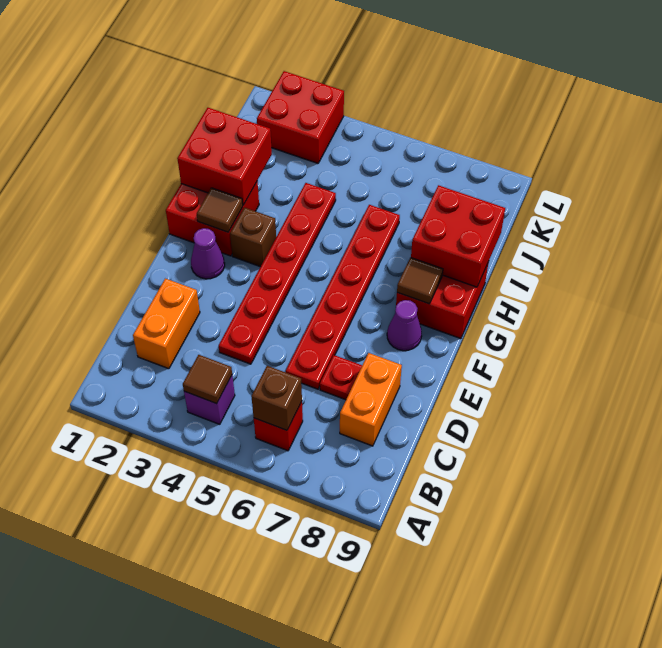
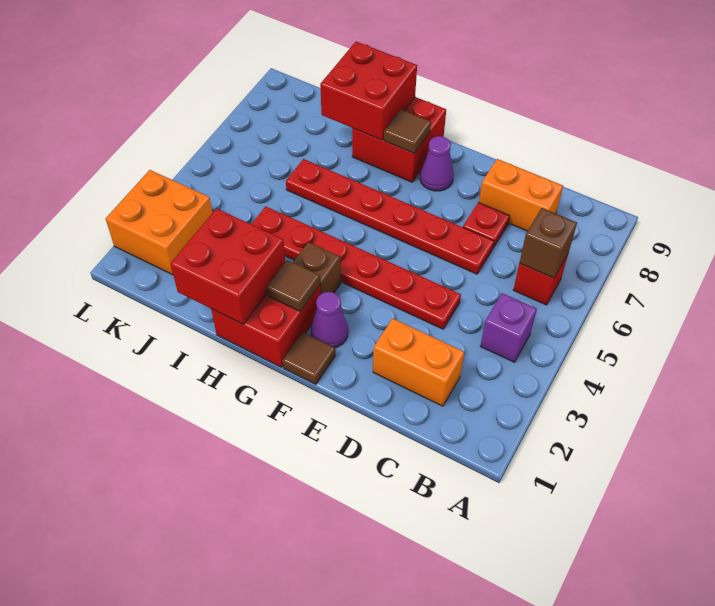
brown 1x1 tile [183,355,232,404] -> brown 1x1 tile moved to [282,332,335,384]
red 2x2 brick [257,71,344,163] -> orange 2x2 brick [106,170,212,275]

